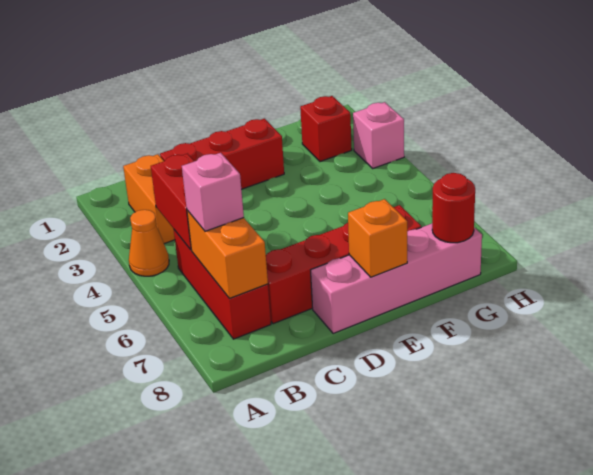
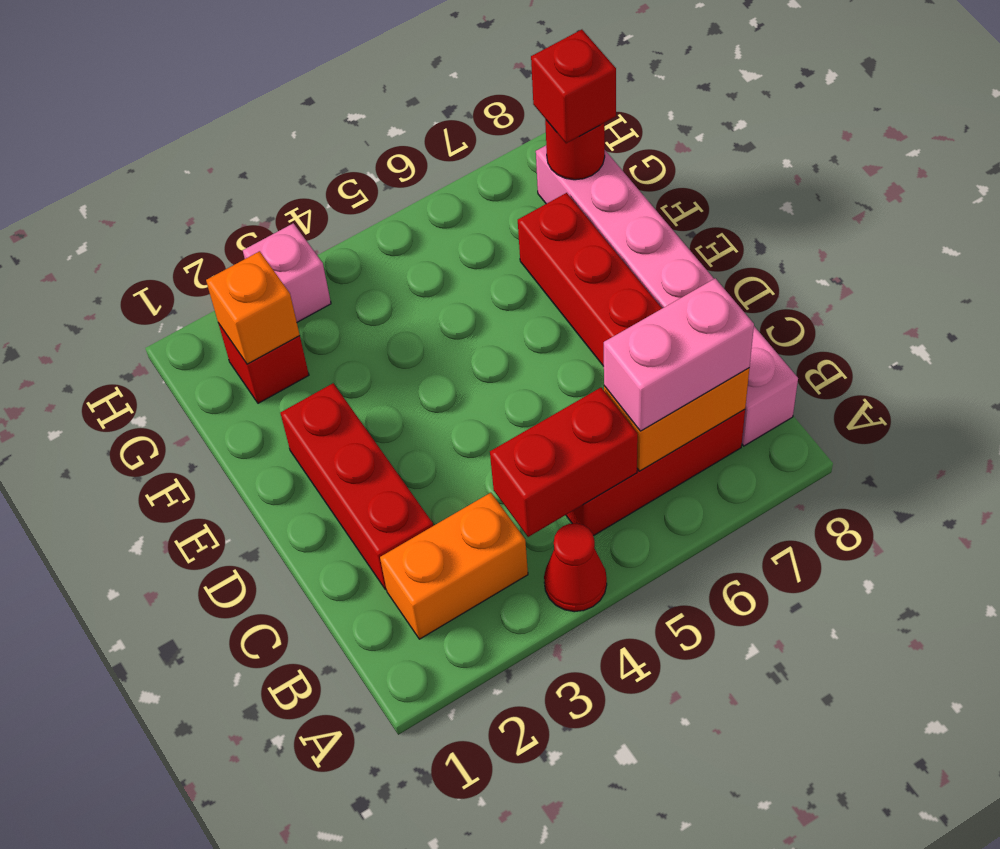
orange 1x1 cone [129,210,169,276] -> red 1x1 cone [544,523,607,612]
pink 1x1 brick [182,153,244,231] -> pink 1x2 brick [604,278,754,431]
pink 1x4 brick [311,224,482,334] -> pink 1x6 brick [536,146,798,446]
orange 1x1 brick [348,199,407,277] -> orange 1x1 brick moved to [206,251,300,364]
none -> red 1x1 brick [531,30,616,143]

